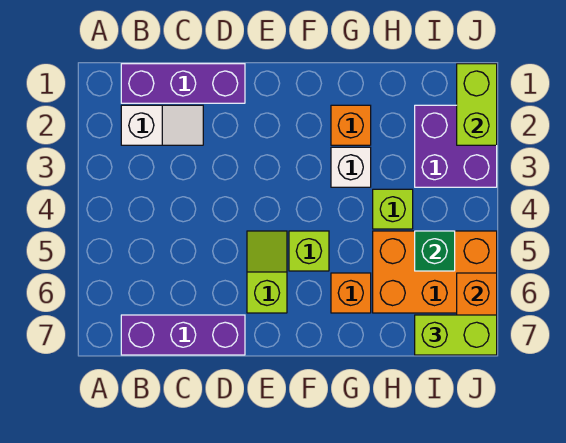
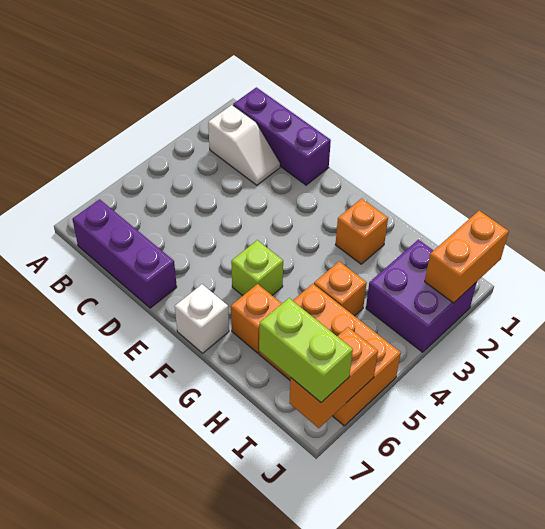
lime 1x2 slope [247,231,287,313] -> none
white 1x1 brick [331,147,371,187] -> white 1x1 brick moved to [175,284,229,353]
lime 1x1 brick [373,189,413,229] -> orange 1x1 brick [314,262,367,316]
green 1x1 brick [415,231,455,271] -> none
lime 1x2 brick [457,64,497,145] -> orange 1x2 brick [425,211,509,303]

